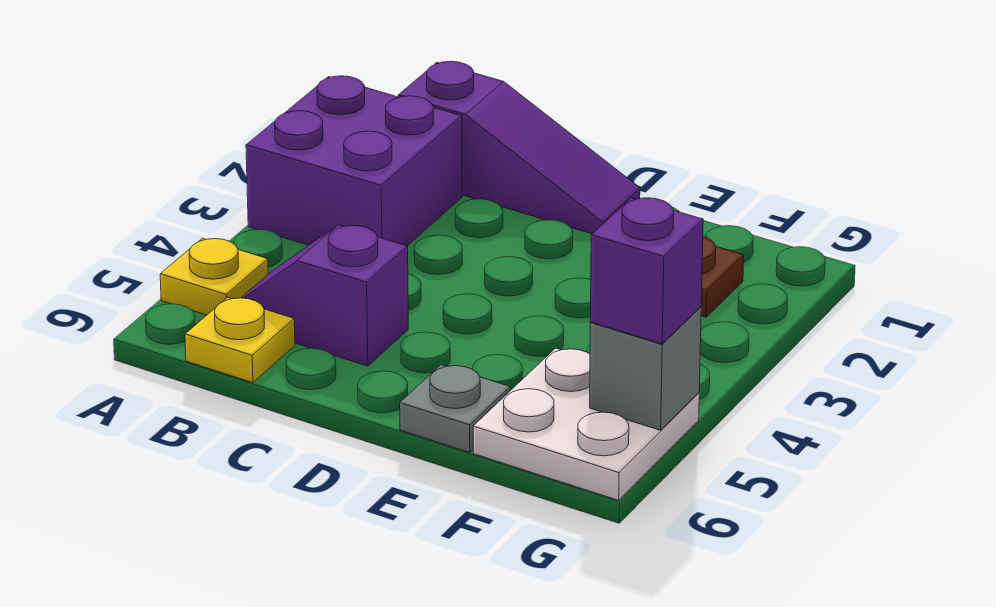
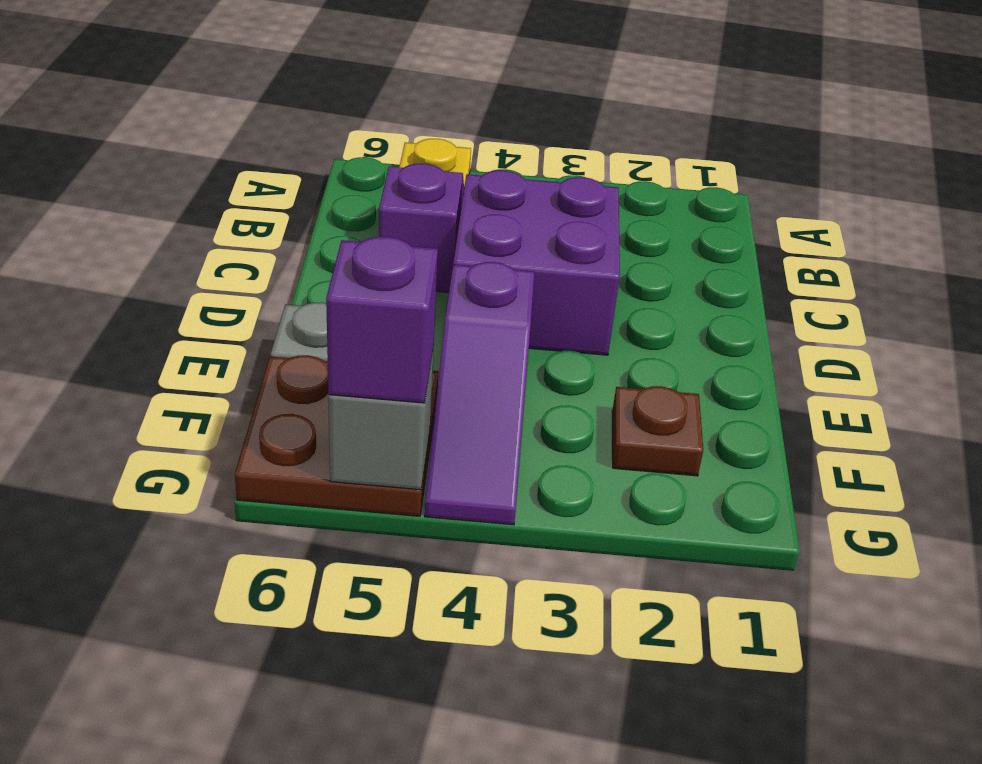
purple 2x2 brick [246,76,462,246] -> purple 2x2 brick moved to [453,170,620,355]
purple 1x3 slope [398,61,640,234] -> purple 1x3 slope moved to [425,262,534,525]
yellow 1x1 plate [185,298,295,383] -> none
white 2x2 plate [473,348,699,500] -> brown 2x2 plate [235,355,439,516]

